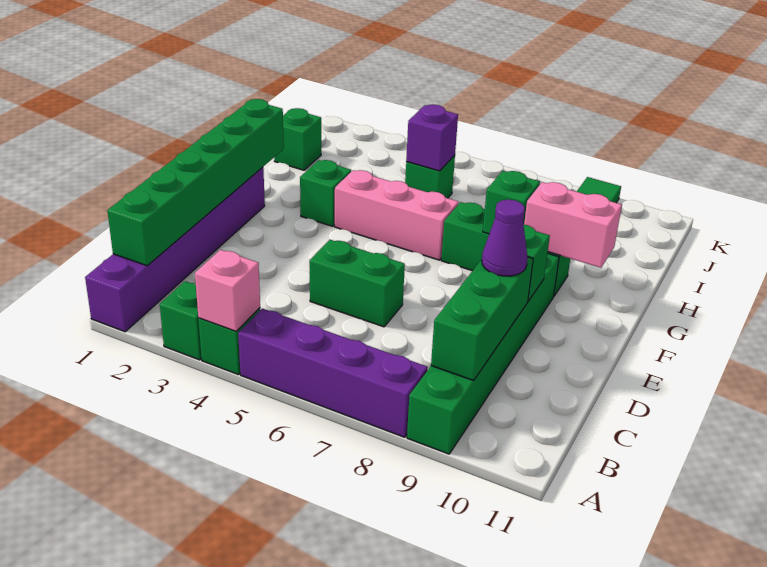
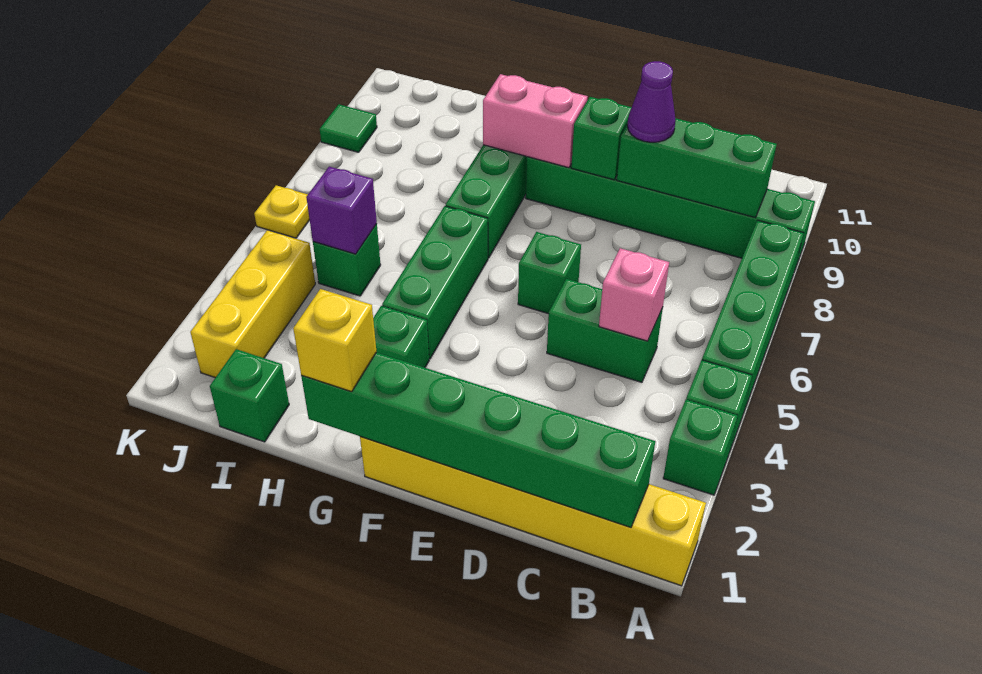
purple 1x6 brick [85,167,265,332] -> yellow 1x6 brick [360,437,706,586]
pink 1x1 brick [195,250,260,331] -> pink 1x1 brick moved to [599,248,669,341]
purple 1x4 brick [238,308,428,437] -> green 1x4 brick [702,220,804,411]
green 1x2 brick [310,240,405,327] -> green 1x2 brick turned to [547,279,663,382]
none -> yellow 1x1 brick [293,289,377,392]
pink 1x3 brick [335,170,459,260] -> green 1x3 brick [382,206,488,359]
green 1x1 brick [483,171,540,234] -> green 1x1 brick moved to [518,232,581,314]
pink 1x2 brick [524,182,622,268] -> pink 1x2 brick turned to [483,74,588,168]
none -> yellow 1x3 brick [190,230,315,378]
none -> yellow 1x1 plate [254,185,310,238]

